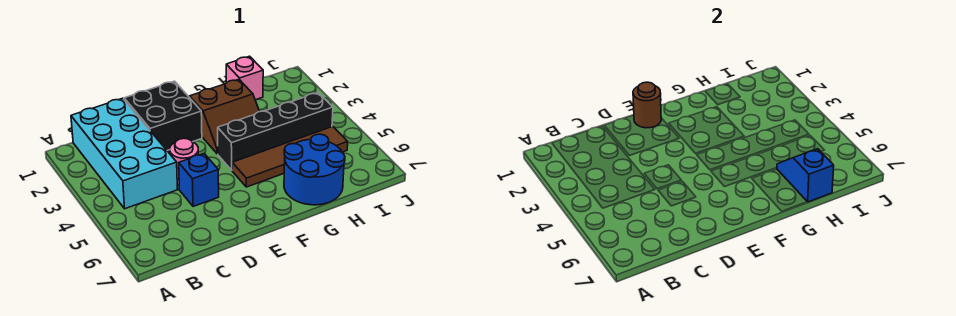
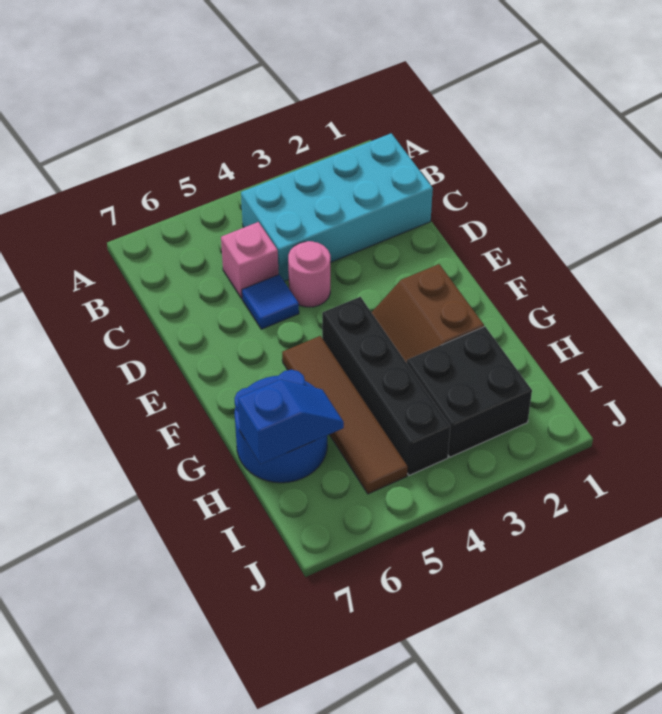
black 2x2 brick [124,81,202,151] -> black 2x2 brick moved to [407,327,532,457]
blue 1x1 brick [179,154,219,207] -> blue 1x1 tile [242,275,299,329]
brown 1x1 round brick [633,82,661,128] -> none
pink 1x1 brick [226,56,263,100] -> pink 1x1 brick moved to [221,222,279,298]

